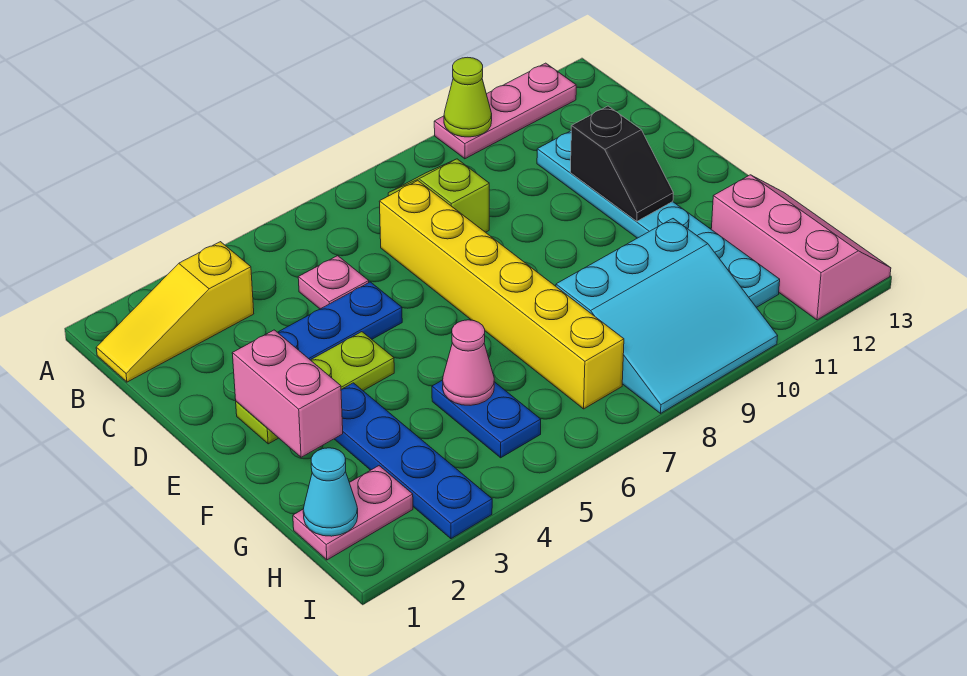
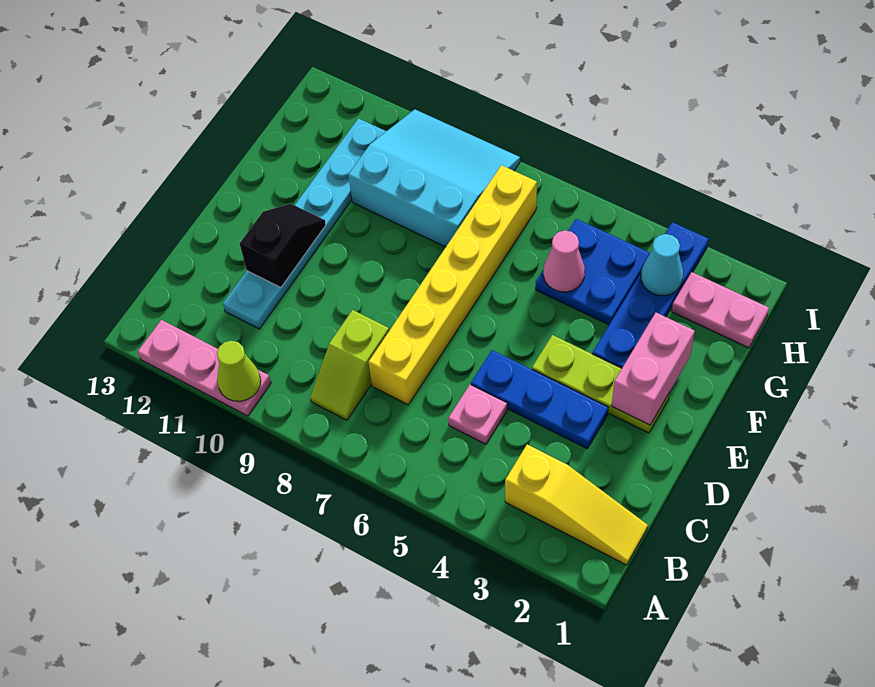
blue 1x2 plate [432,380,541,458] -> blue 2x2 plate [536,219,650,325]
pink 2x3 slope [711,175,891,320] -> none
cyan 1x1 cone [303,448,358,536] -> cyan 1x1 cone moved to [641,234,683,296]

